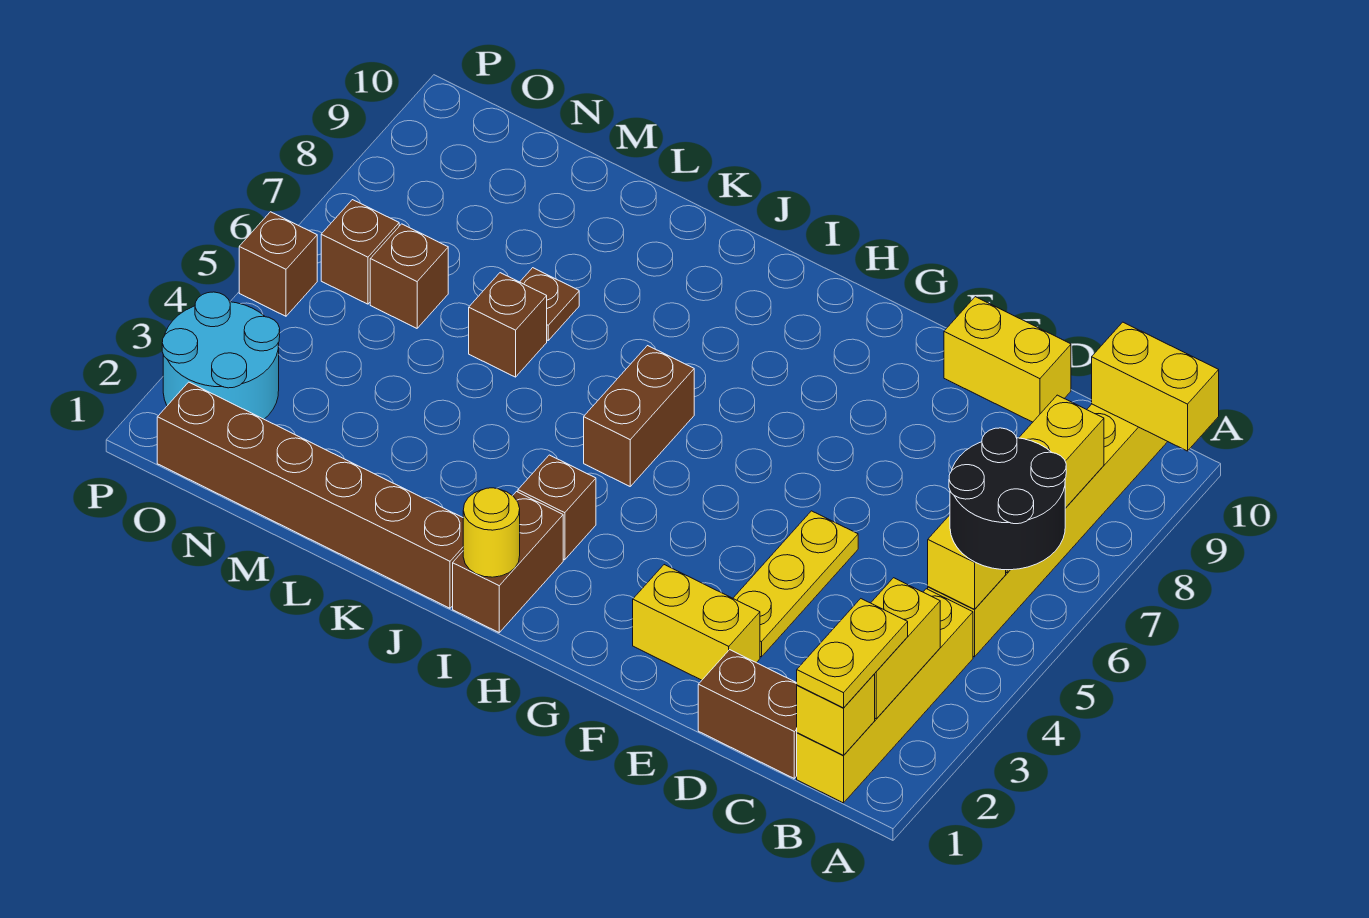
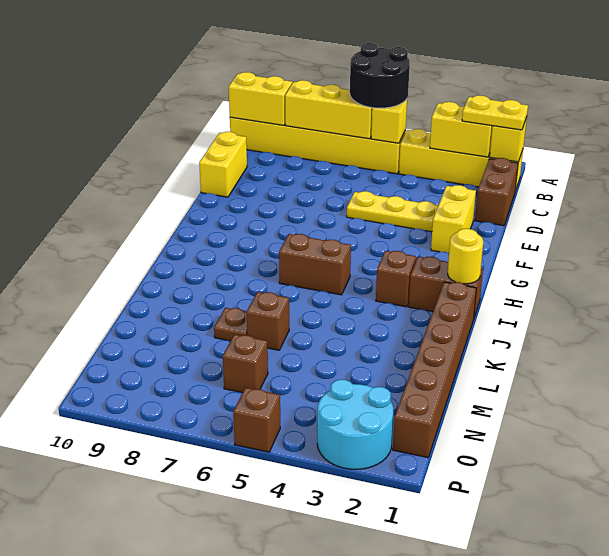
yellow 1x2 brick [1092,322,1219,451] -> yellow 1x2 brick turned to [229,72,292,126]
brown 1x1 brick [321,200,399,304] -> none

